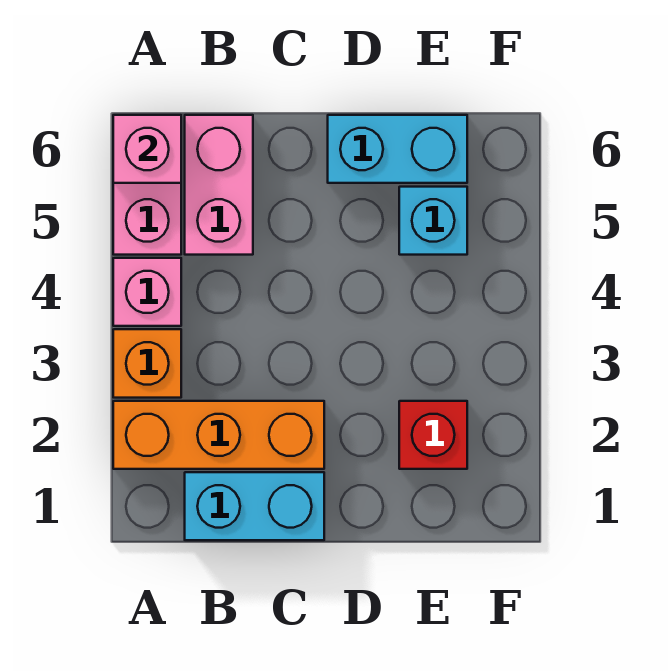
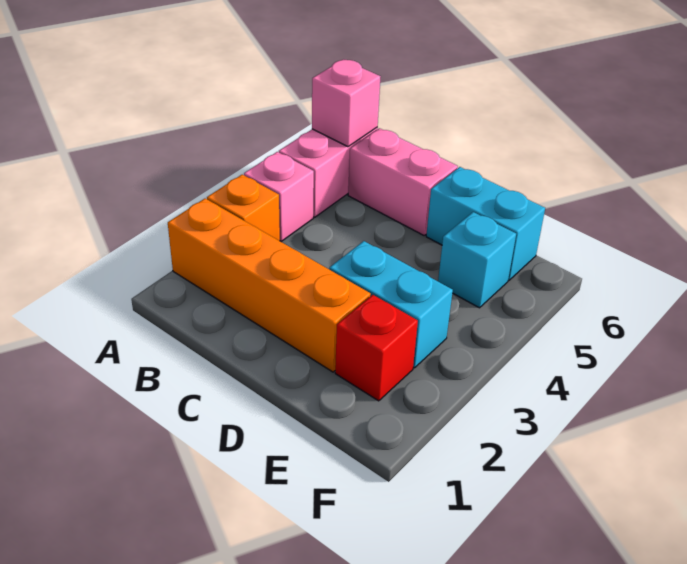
orange 1x3 brick [113,401,324,469] -> orange 1x4 brick [168,199,371,372]
cyan 1x2 brick [185,472,324,540] -> cyan 1x2 brick moved to [329,241,453,368]
pink 1x2 brick [185,115,253,255] -> pink 1x2 brick turned to [348,128,458,235]

